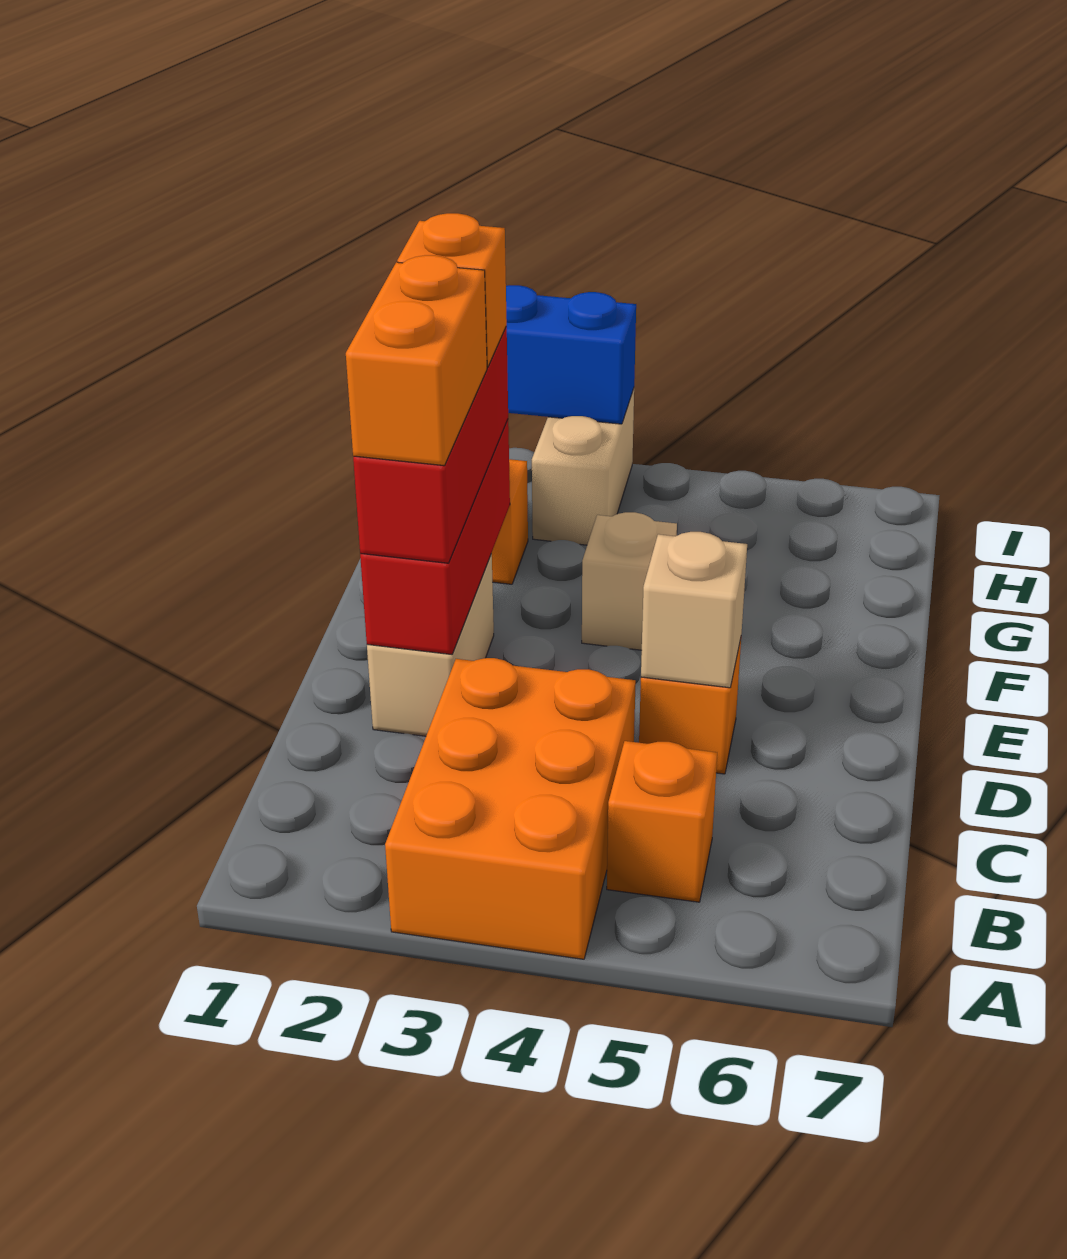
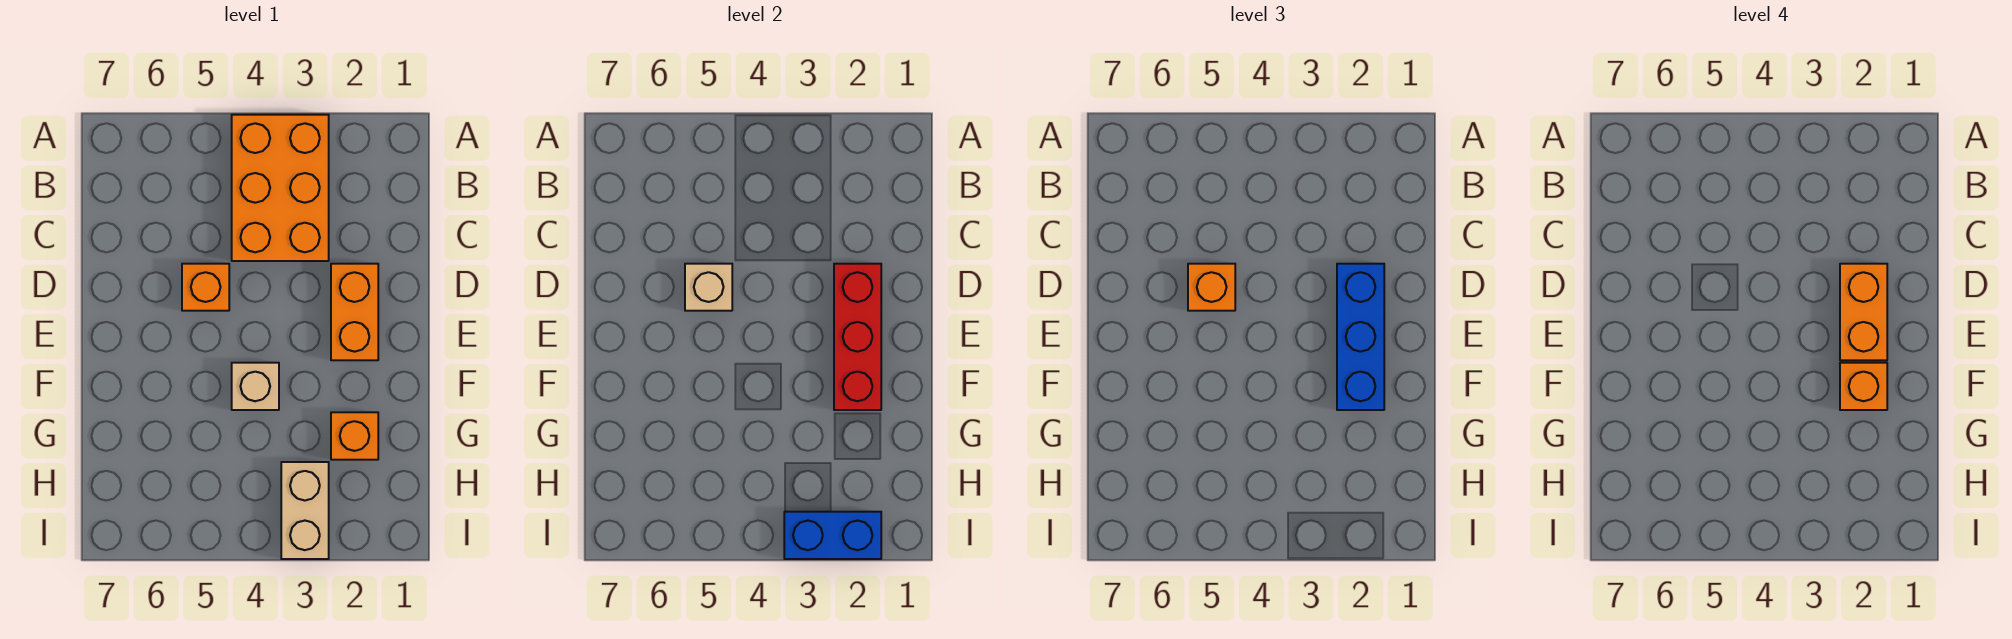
orange 1x1 brick [607,741,717,902] -> orange 1x1 brick moved to [1188,264,1235,311]
tan 1x2 brick [367,553,494,736] -> orange 1x2 brick [331,264,378,360]
red 1x3 brick [353,327,508,563] -> blue 1x3 brick [1337,264,1384,410]

